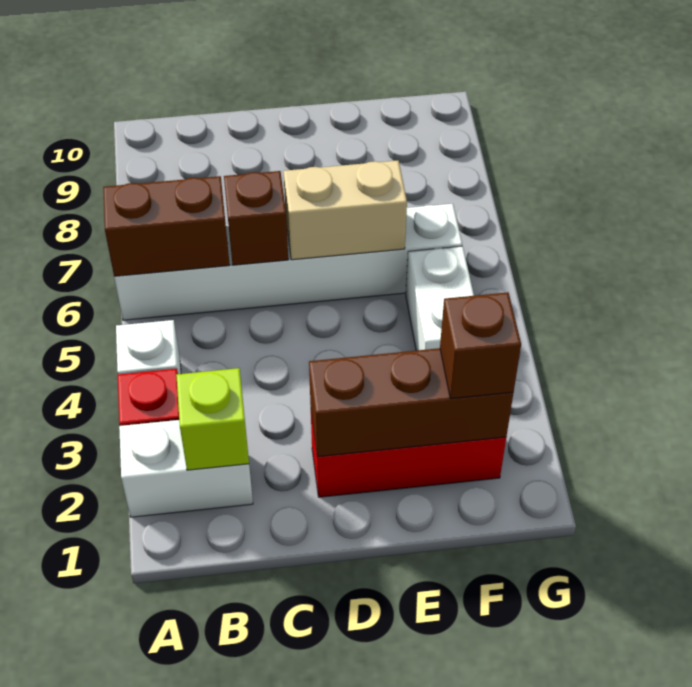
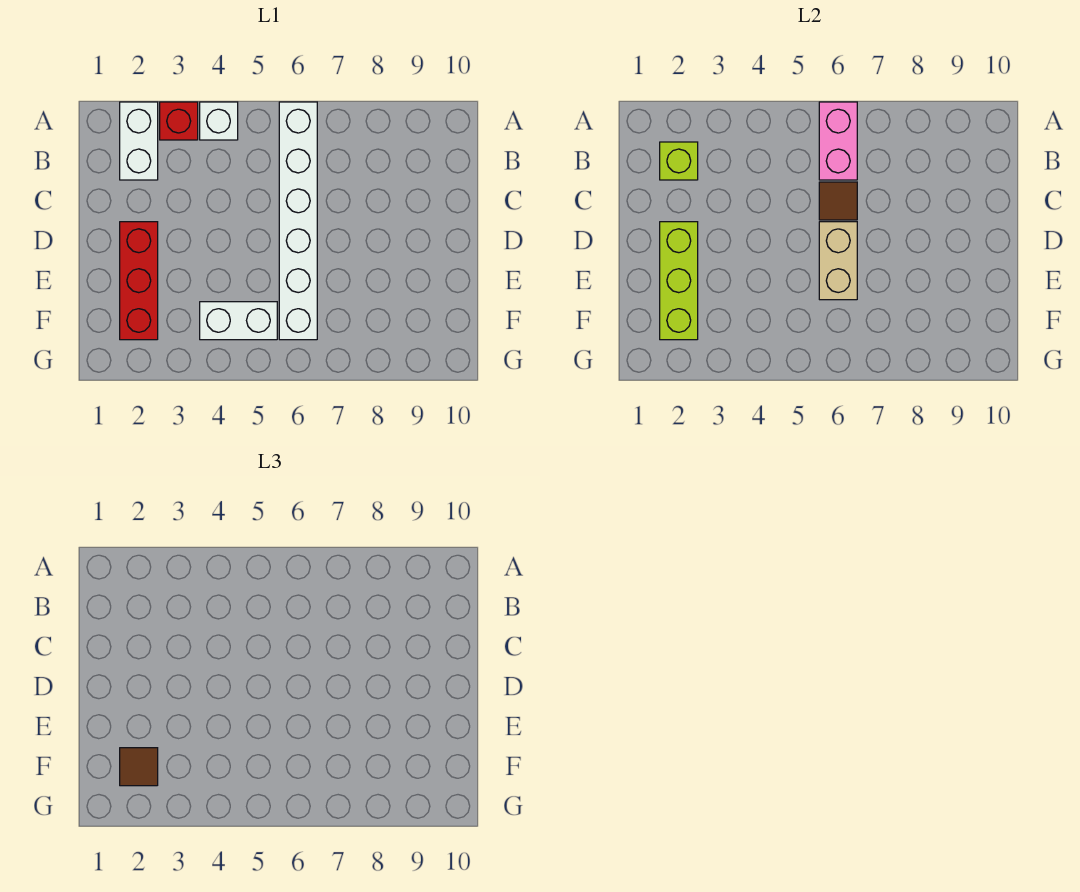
brown 1x2 brick [103,176,230,276] -> pink 1x2 brick [819,102,857,180]
brown 1x1 brick [224,171,288,265] -> brown 1x1 tile [819,182,857,220]
brown 1x3 brick [309,348,513,457] -> lime 1x3 brick [660,222,698,340]
brown 1x1 brick [440,292,521,399] -> brown 1x1 tile [120,748,158,786]

